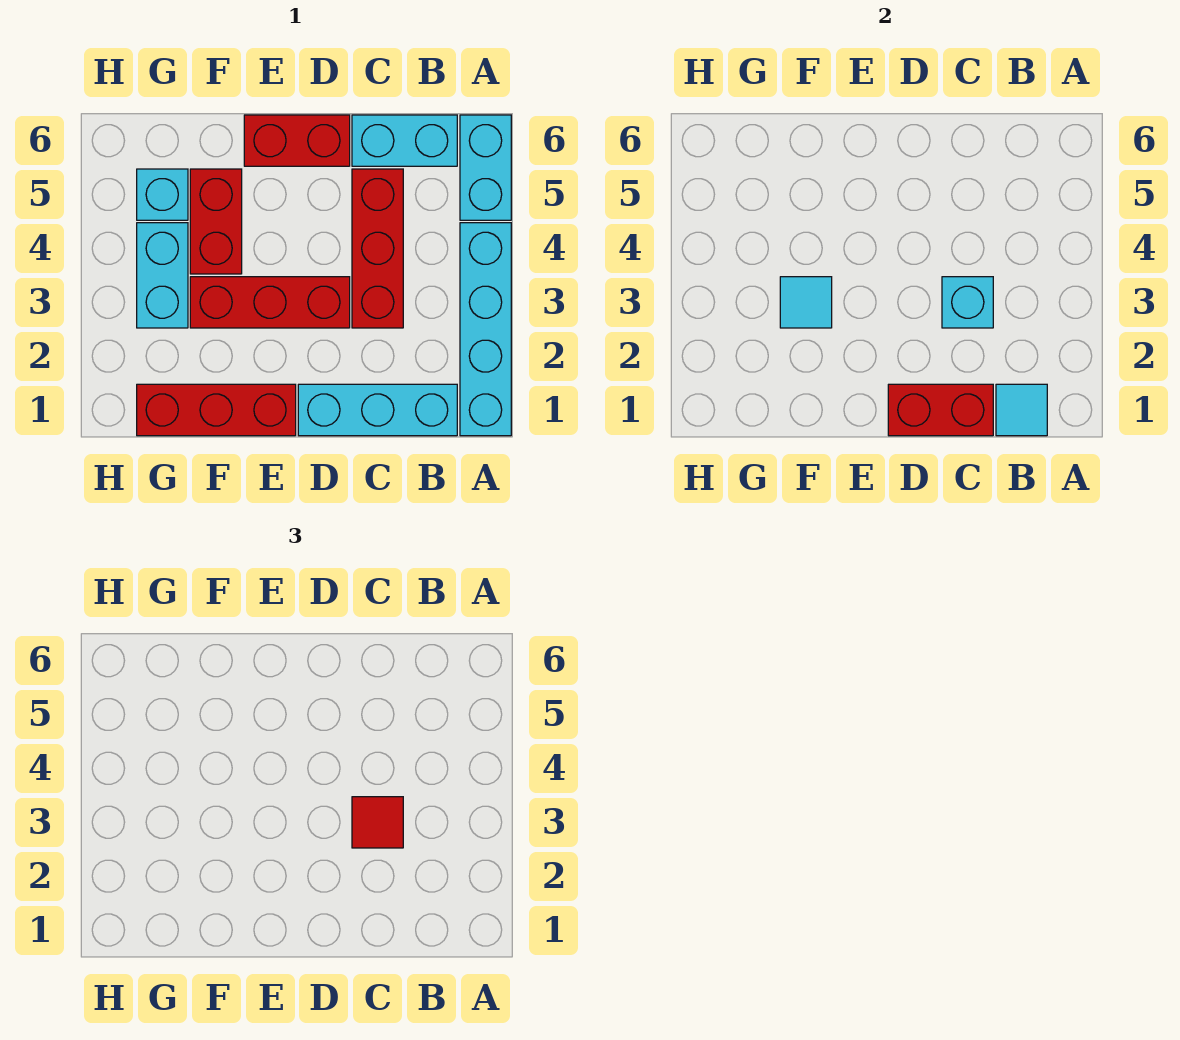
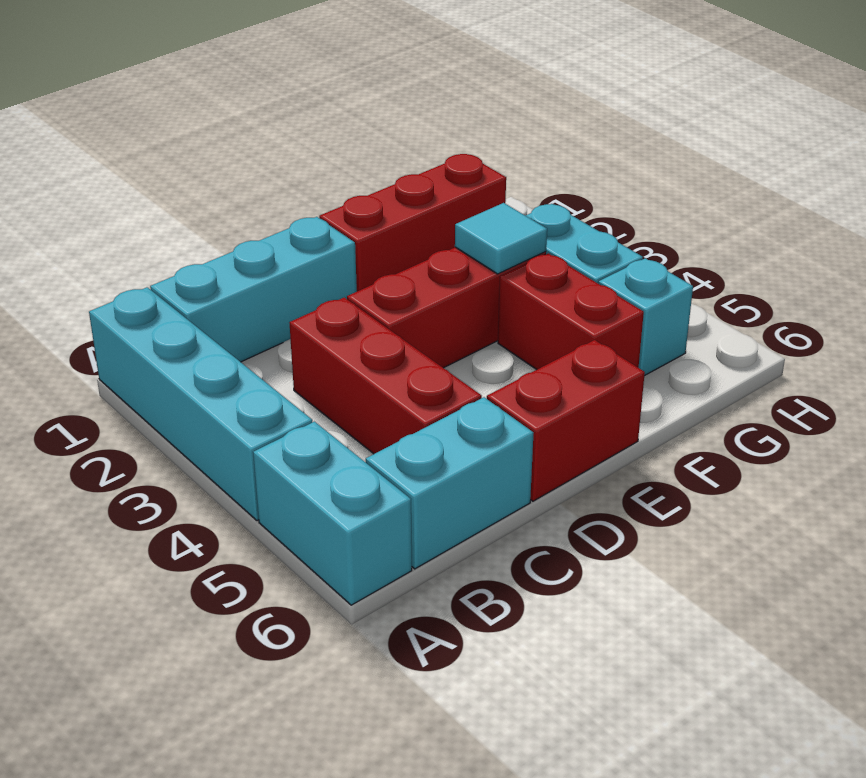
cyan 1x1 tile [996,384,1047,436] -> none
red 1x2 brick [888,384,993,436] -> none
cyan 1x1 brick [942,277,993,328] -> none
red 1x1 tile [352,797,403,848] -> none

